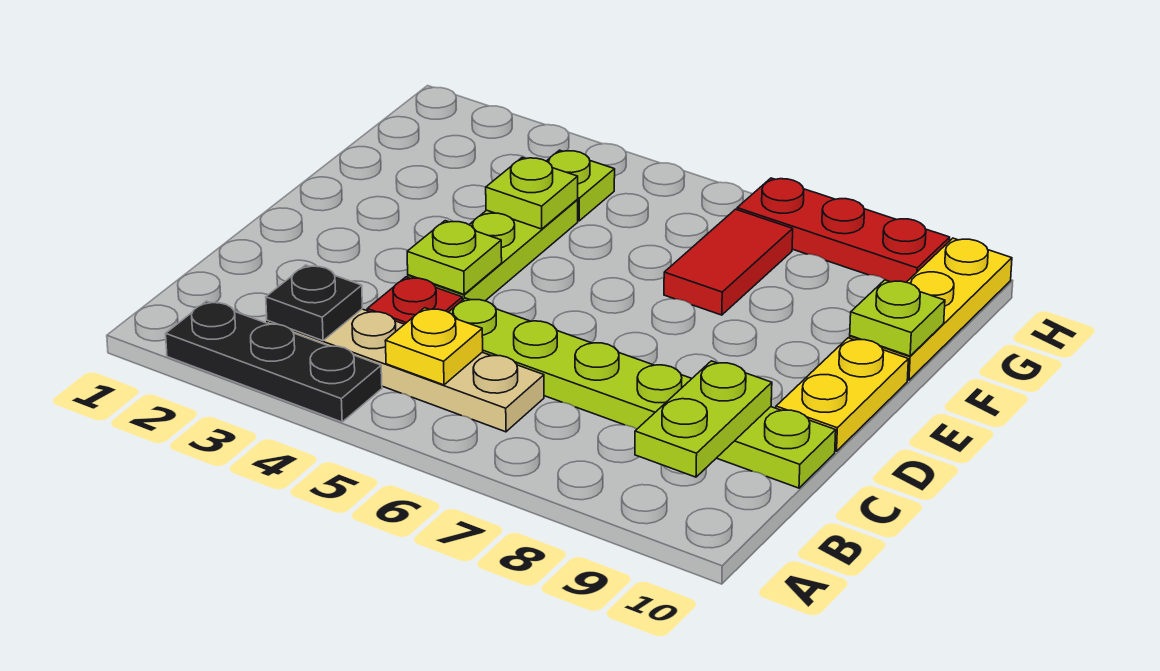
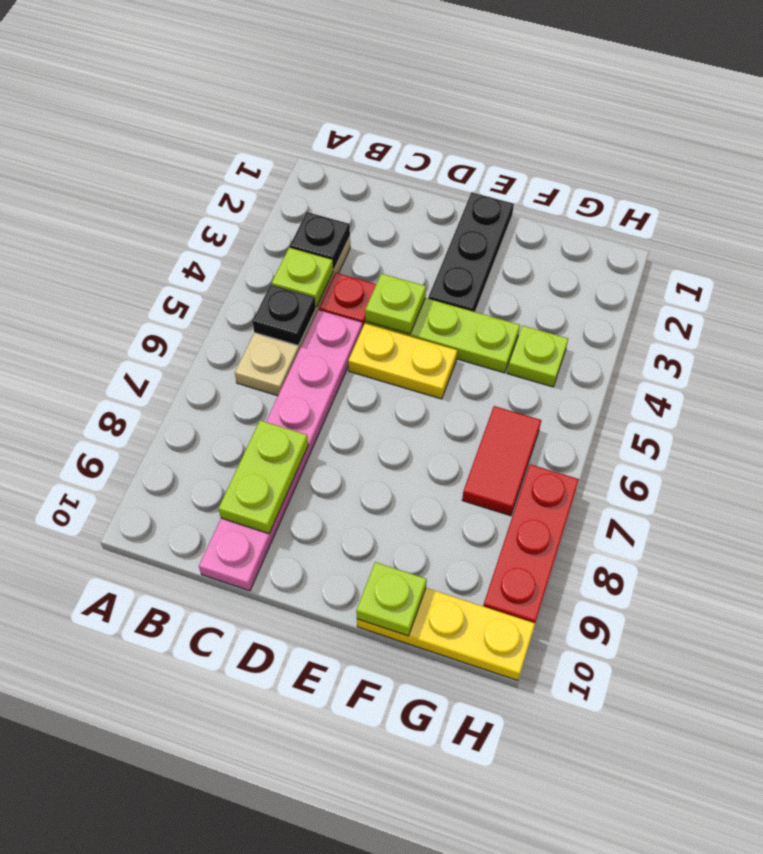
black 1x3 plate [166,301,382,422] -> black 1x3 plate moved to [428,192,514,312]
yellow 1x1 plate [385,308,483,385] -> black 1x1 plate [252,285,316,346]
lime 1x2 plate [635,361,772,477] -> lime 1x2 plate turned to [219,420,308,534]
lime 1x6 plate [449,298,836,488] -> pink 1x6 plate [199,310,363,591]
yellow 1x2 plate [776,338,908,451] -> yellow 1x2 plate moved to [348,323,457,399]
lime 1x1 plate [486,158,578,229] -> lime 1x1 plate moved to [272,248,333,307]
red 1x2 tile [664,209,793,315] -> red 1x2 tile turned to [462,406,541,516]

